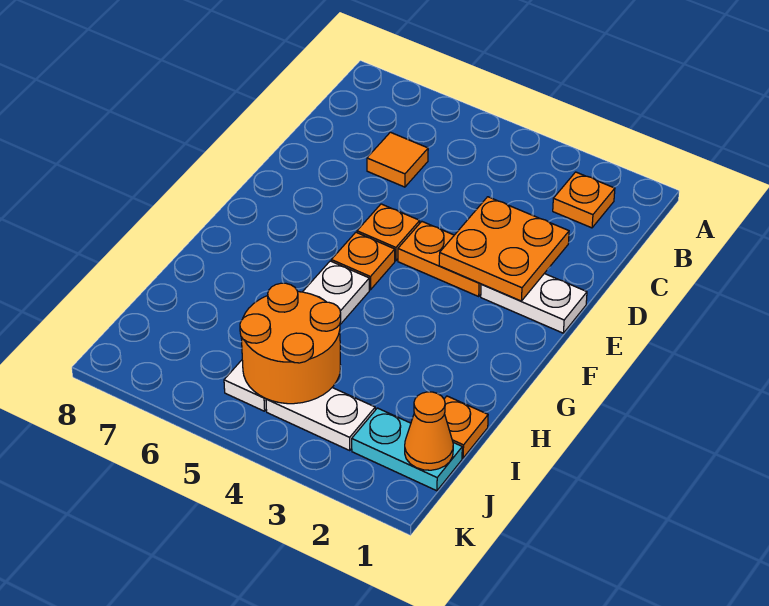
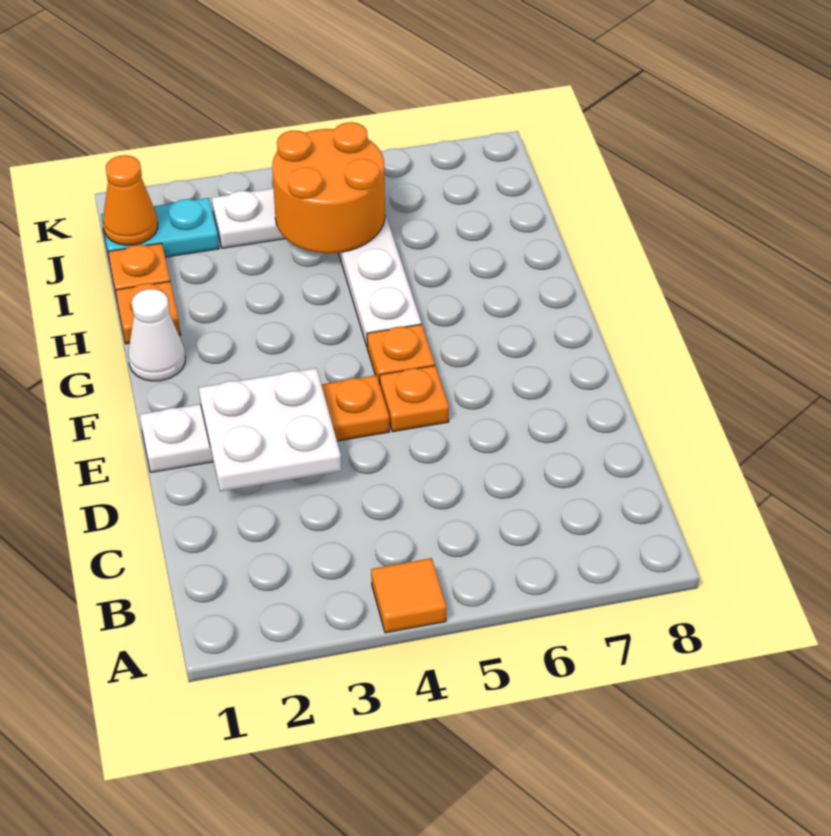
orange 1x1 plate [553,172,615,228] -> orange 1x1 plate moved to [116,281,180,344]
orange 1x1 tile [367,132,428,187] -> orange 1x1 tile moved to [371,558,446,633]
orange 2x2 plate [439,197,569,301] -> white 2x2 plate [199,368,341,492]
none -> white 1x1 cone [128,289,185,381]

